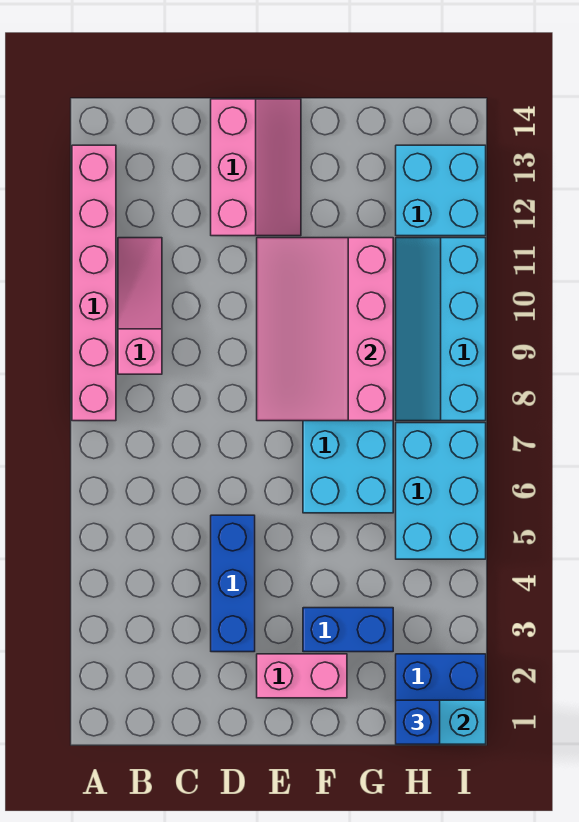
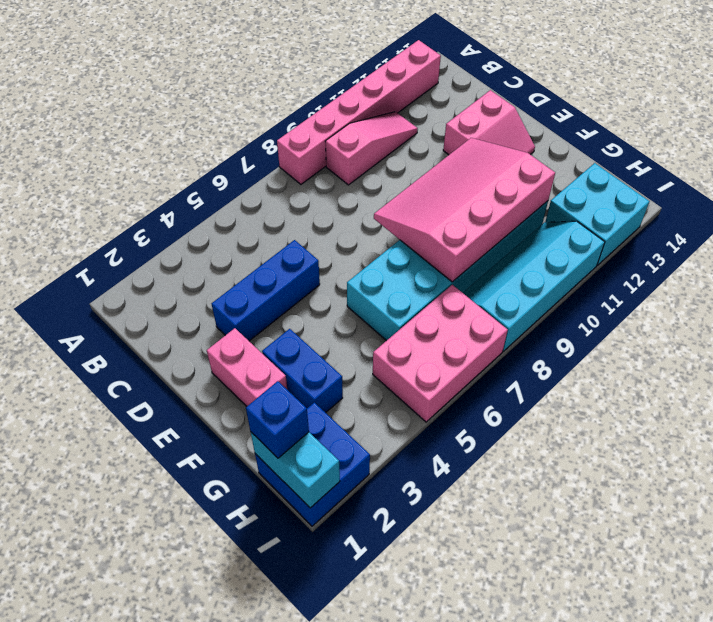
pink 2x3 slope [211,99,301,236] -> pink 2x2 slope [443,90,535,155]
cyan 2x3 brick [396,423,486,559] -> pink 2x3 brick [373,285,508,422]

